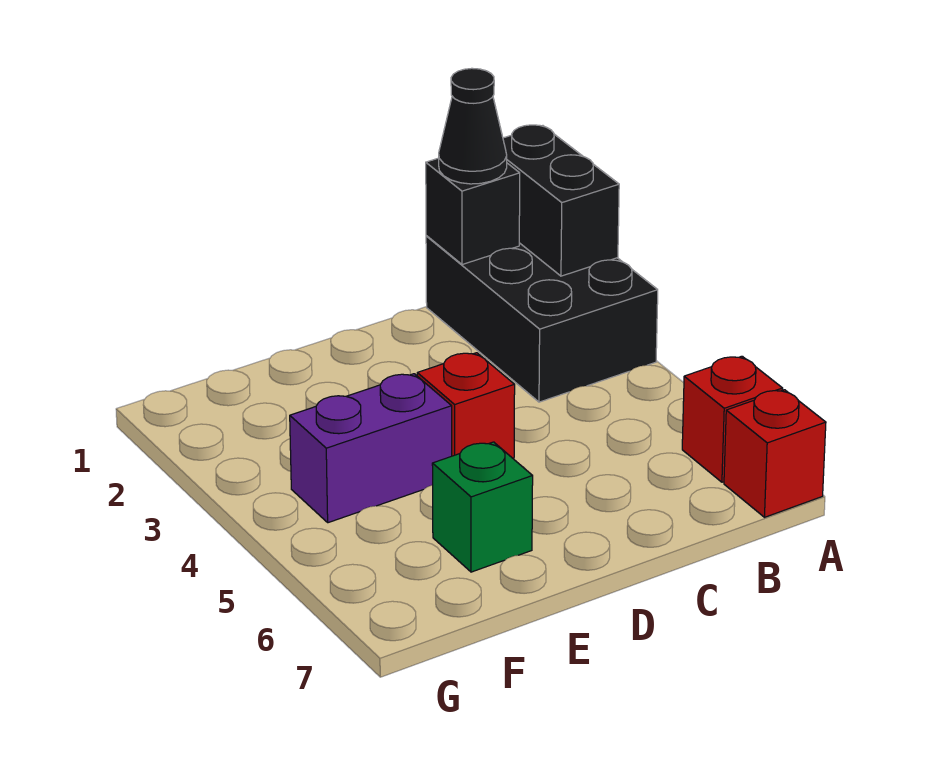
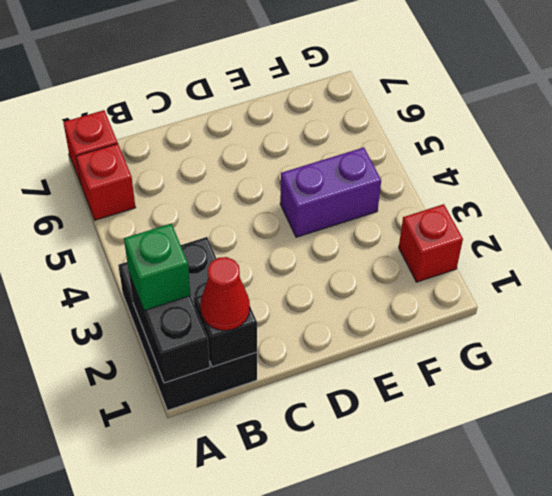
black 1x1 cone [439,68,507,184] -> red 1x1 cone [200,257,250,331]
red 1x1 brick [417,353,515,458] -> red 1x1 brick moved to [399,204,463,282]
green 1x1 brick [432,442,533,572] -> green 1x1 brick moved to [124,224,191,311]

